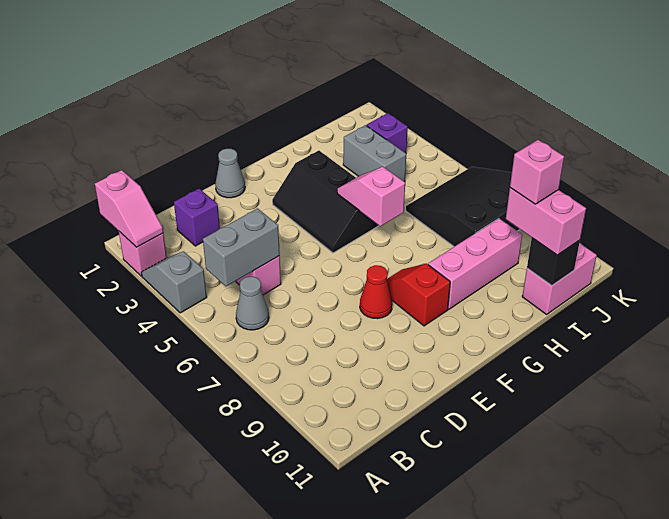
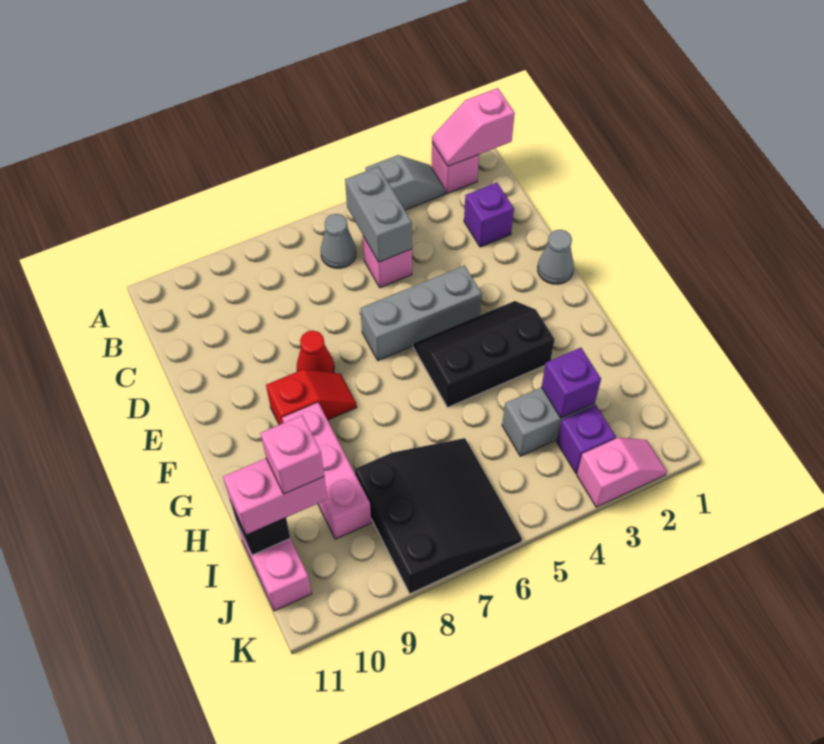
none -> grey 1x3 brick [360,266,482,361]
pink 1x2 slope [337,167,405,226] -> pink 1x2 slope moved to [577,438,667,507]
none -> purple 1x1 brick [542,348,601,418]

